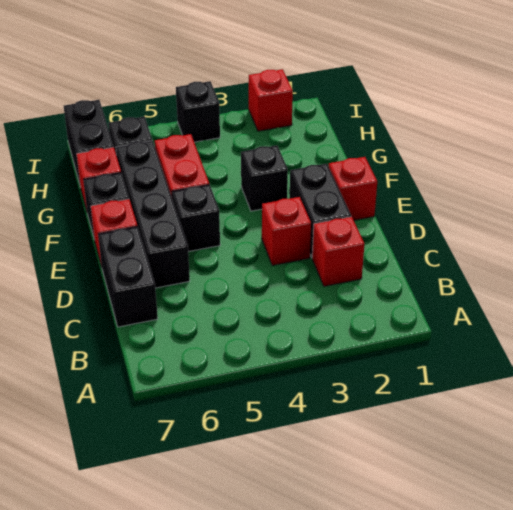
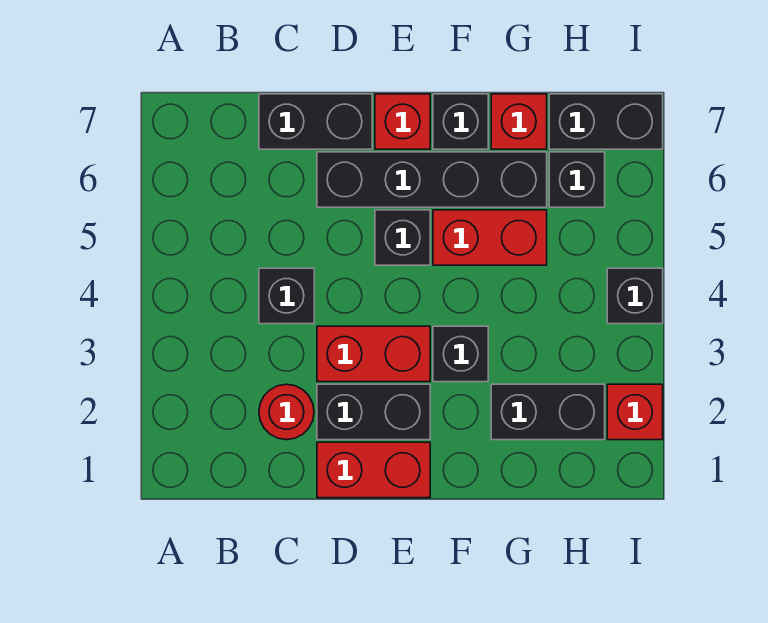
red 1x1 brick [312,217,364,286] -> red 1x1 round brick [259,384,314,440]
none -> black 1x1 brick [259,268,314,324]
red 1x1 brick [262,197,311,265] -> red 1x2 brick [317,326,430,382]
red 1x1 brick [329,157,377,220] -> red 1x2 brick [317,442,430,498]
none -> black 1x2 brick [491,384,605,440]

